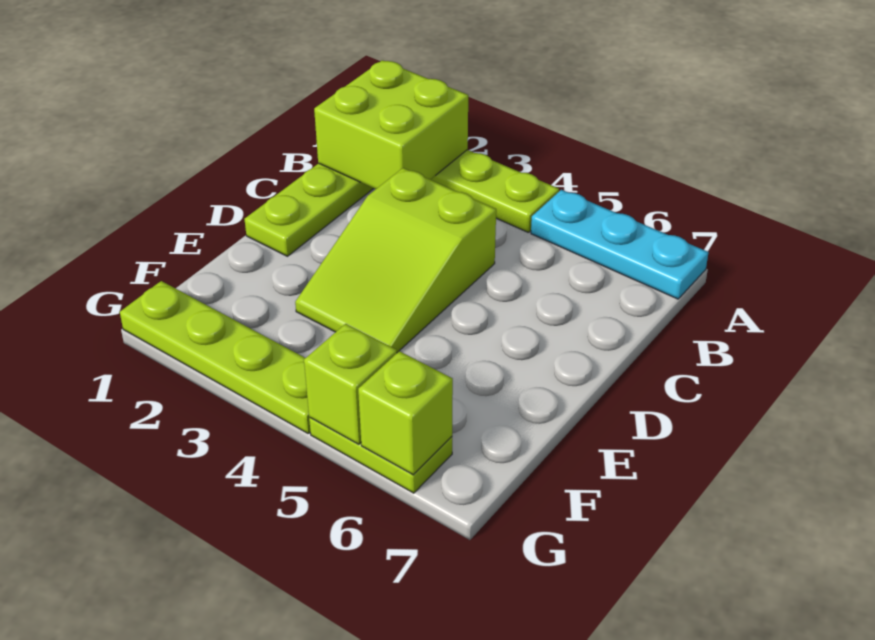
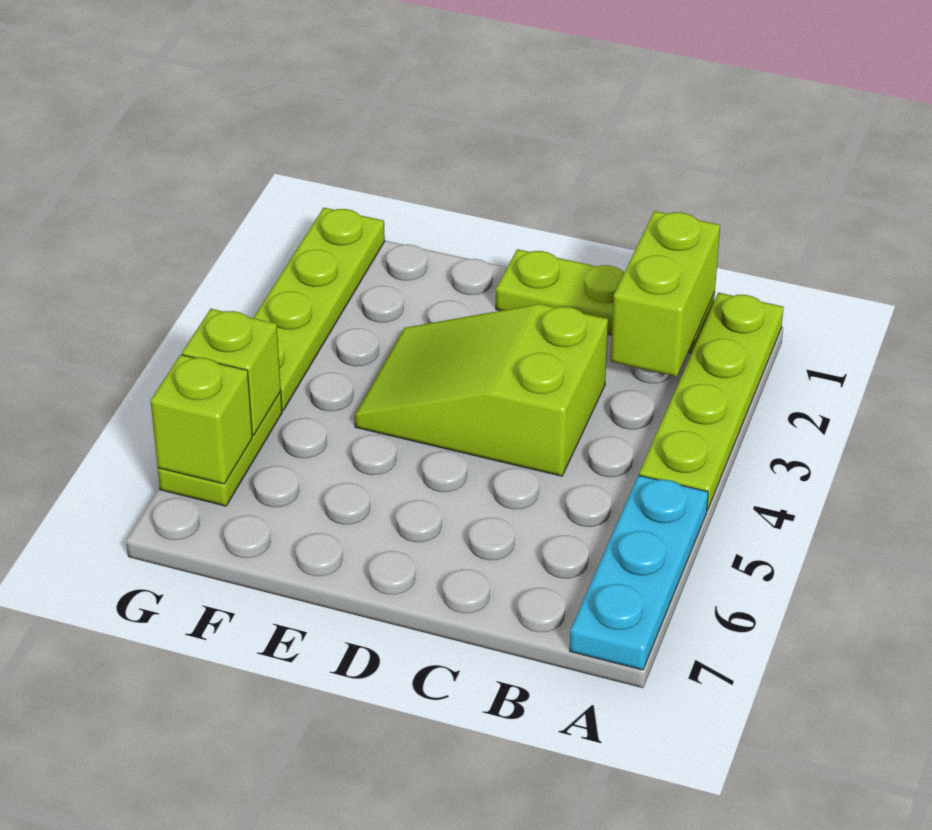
lime 2x2 brick [314,60,468,189] -> lime 1x2 brick [611,211,720,376]

